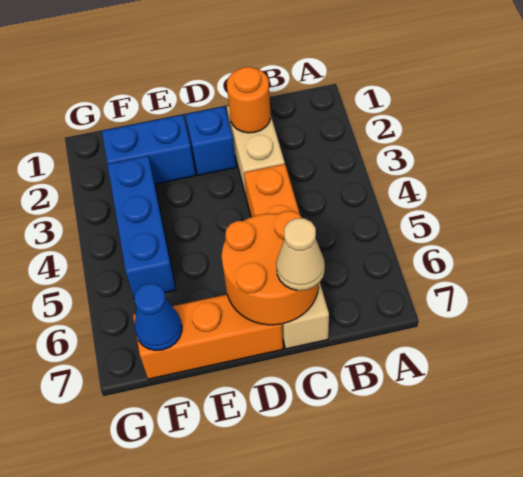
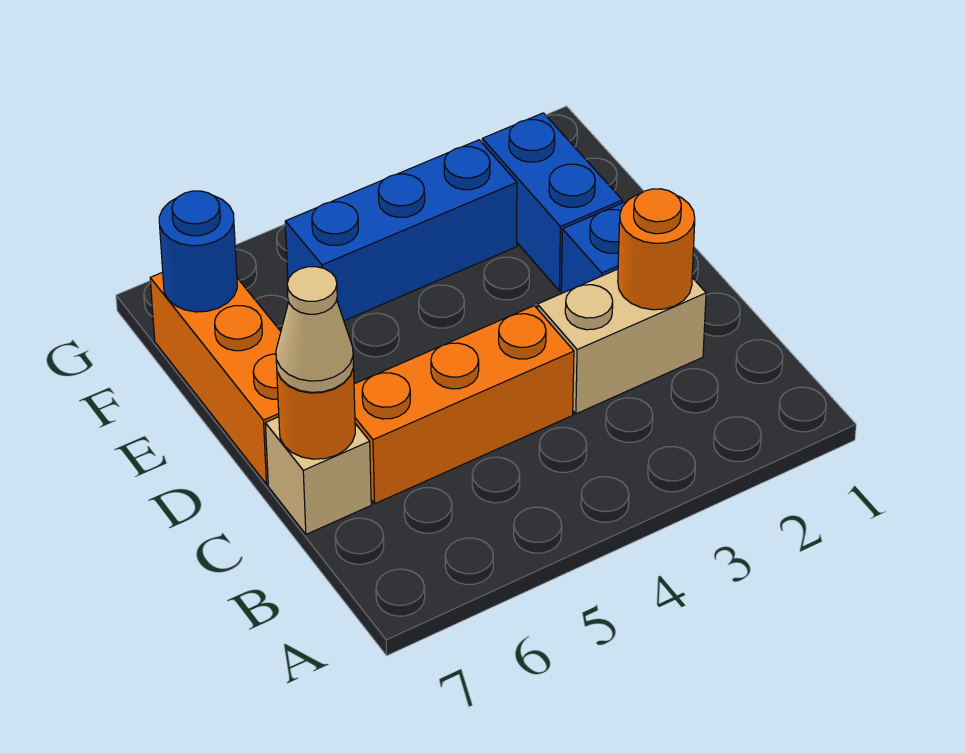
orange 2x2 round brick [222,211,319,325] -> orange 1x1 round brick [277,367,355,459]
blue 1x1 cone [134,284,182,350] -> blue 1x1 round brick [159,191,237,312]

